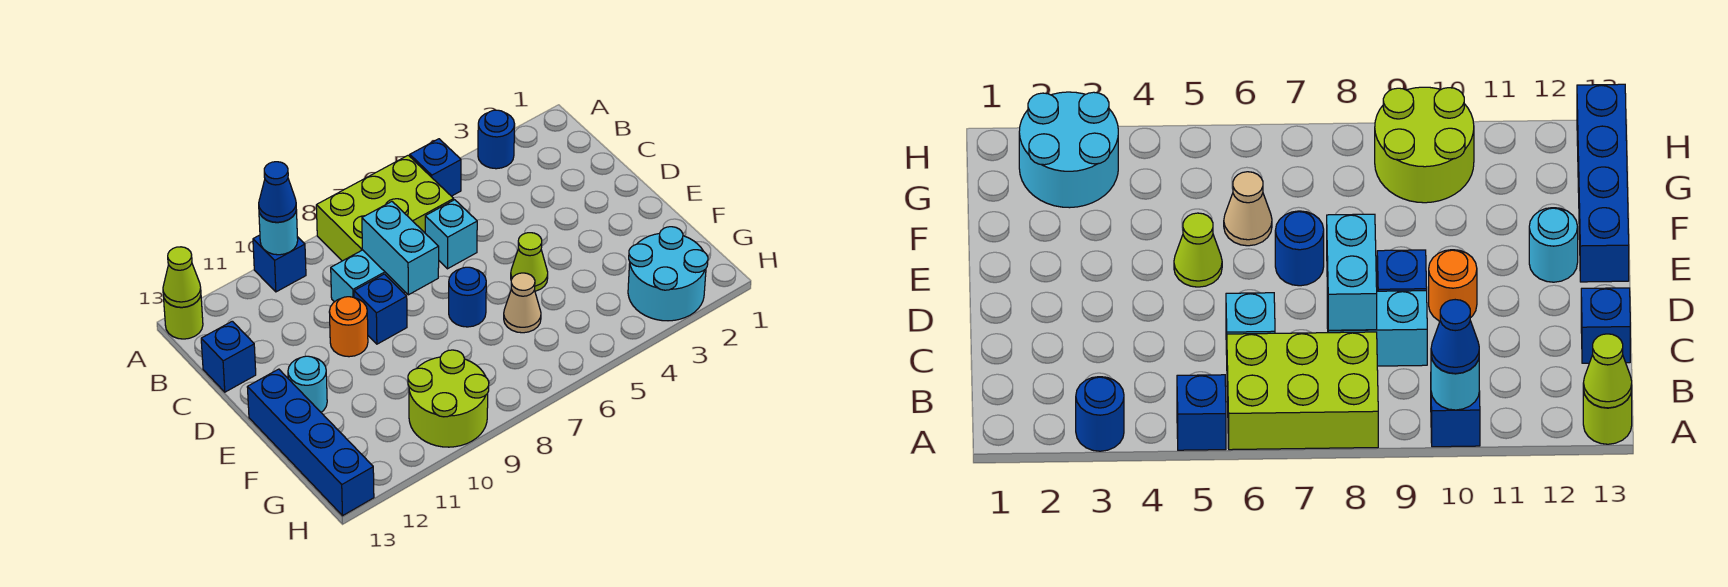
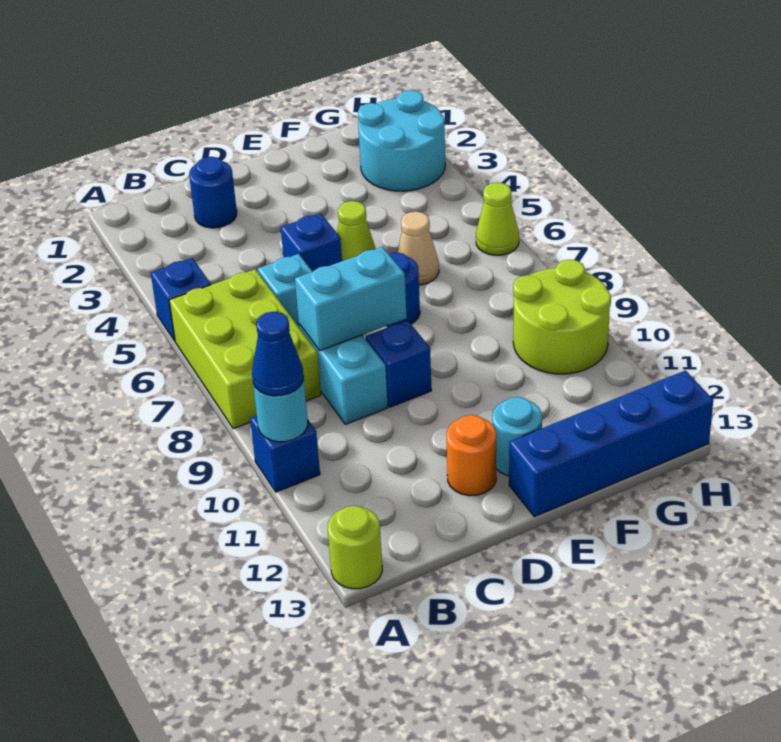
blue 1x1 round brick [478,110,515,169] -> blue 1x1 round brick moved to [189,157,237,228]
lime 1x1 cone [163,247,201,307] -> lime 1x1 cone moved to [476,182,519,255]
blue 1x1 brick [201,321,256,392] -> blue 1x1 brick moved to [281,213,342,271]
orange 1x1 round brick [329,297,368,357] -> orange 1x1 round brick moved to [446,415,496,496]

